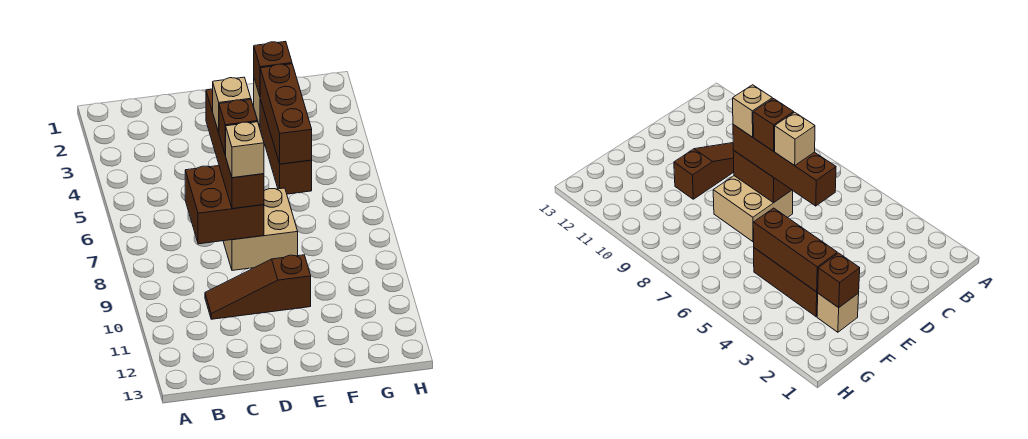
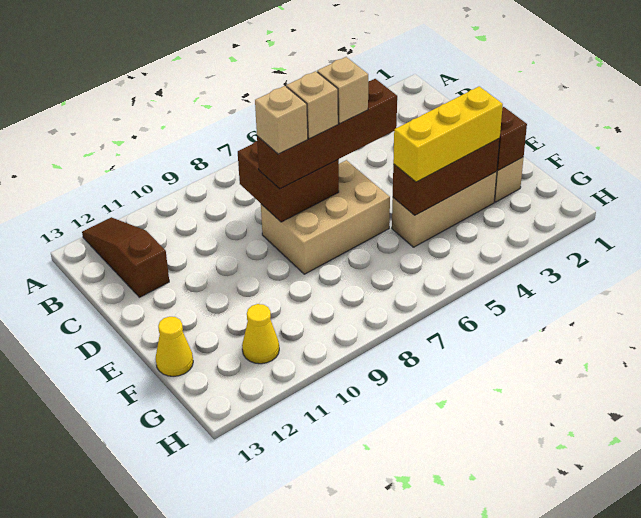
brown 1x3 slope [205,255,311,319] -> brown 1x3 slope moved to [82,217,169,297]
tan 2x2 brick [223,188,298,270] -> tan 2x3 brick [261,160,390,274]
brown 1x1 brick [219,100,257,155] -> tan 1x1 brick [286,71,338,139]
brown 1x3 brick [260,100,312,194] -> tan 1x3 brick [392,172,497,247]
none -> yellow 1x3 brick [393,86,503,182]
none -> yellow 1x1 cone [156,317,193,376]
none -> yellow 1x1 cone [242,304,279,364]

